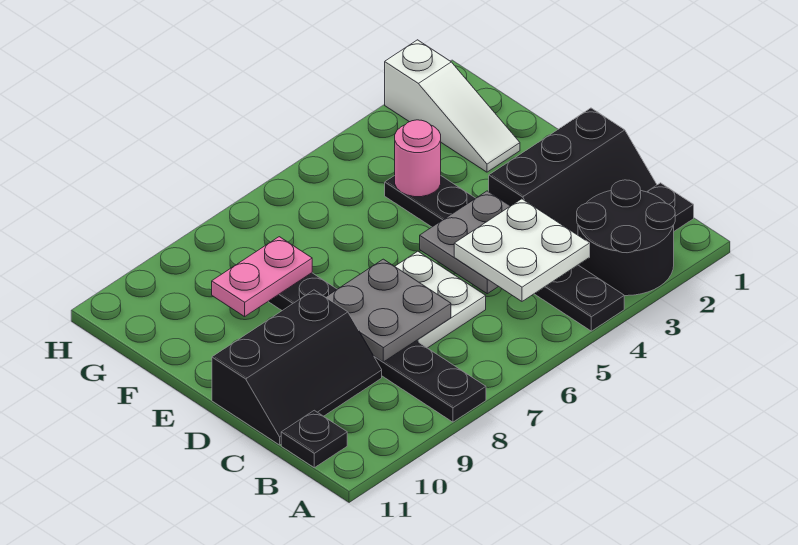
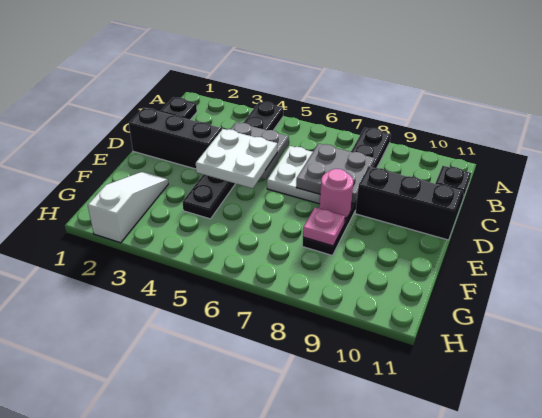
black 2x2 round brick [577,180,675,296] -> none
white 2x2 plate [454,199,590,301] -> white 2x2 plate moved to [196,129,277,188]
pink 1x1 round brick [395,120,441,197] -> pink 1x1 round brick moved to [319,169,353,218]
pink 1x2 plate [212,237,312,317] -> pink 1x1 plate [303,208,345,246]

